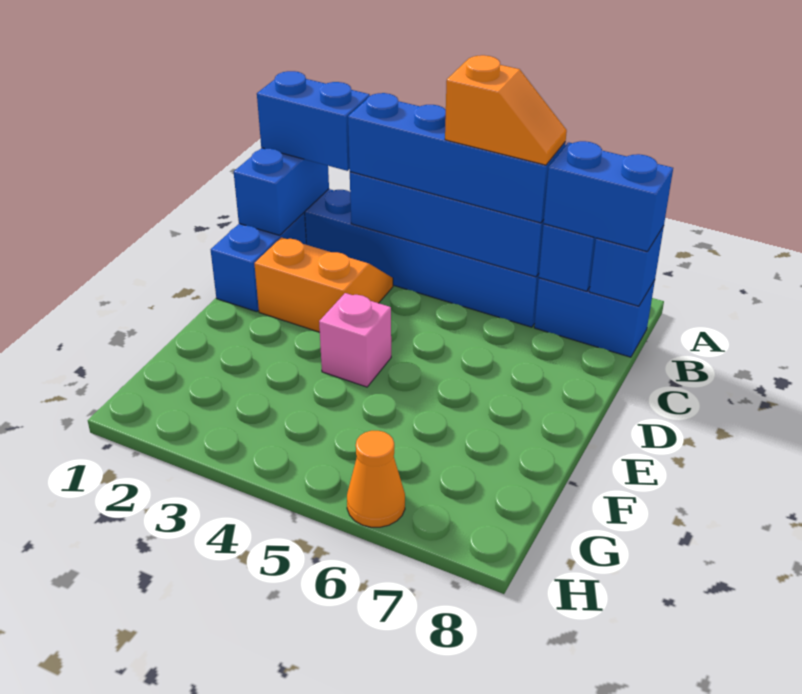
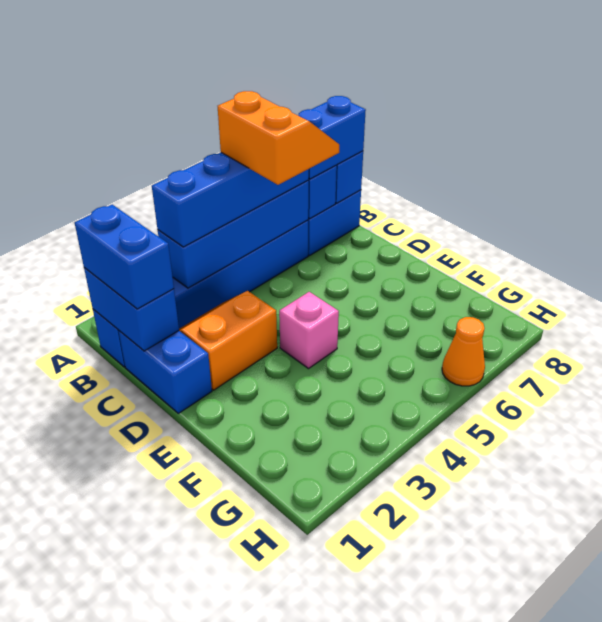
blue 1x2 brick [257,71,370,171] -> blue 1x2 brick turned to [75,205,174,309]
orange 1x2 slope [445,55,567,165] -> orange 2x2 slope [218,91,339,185]

